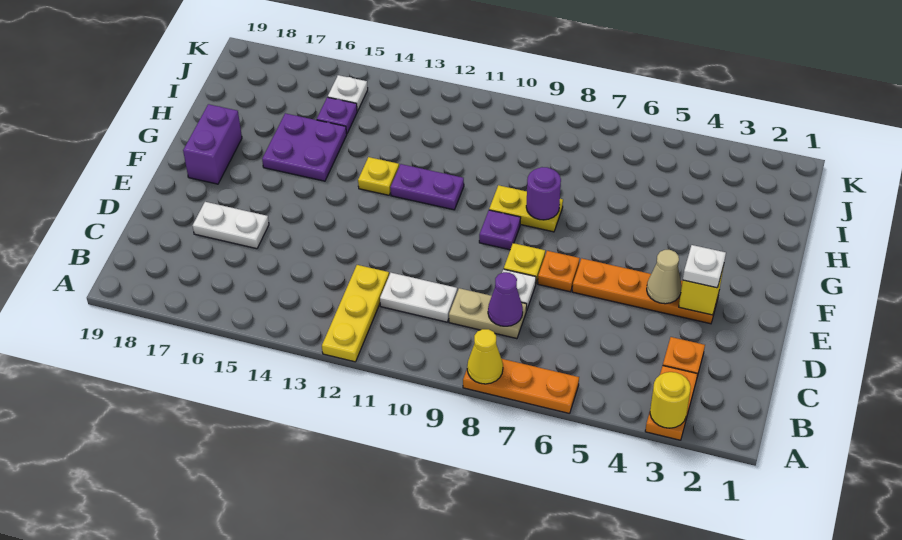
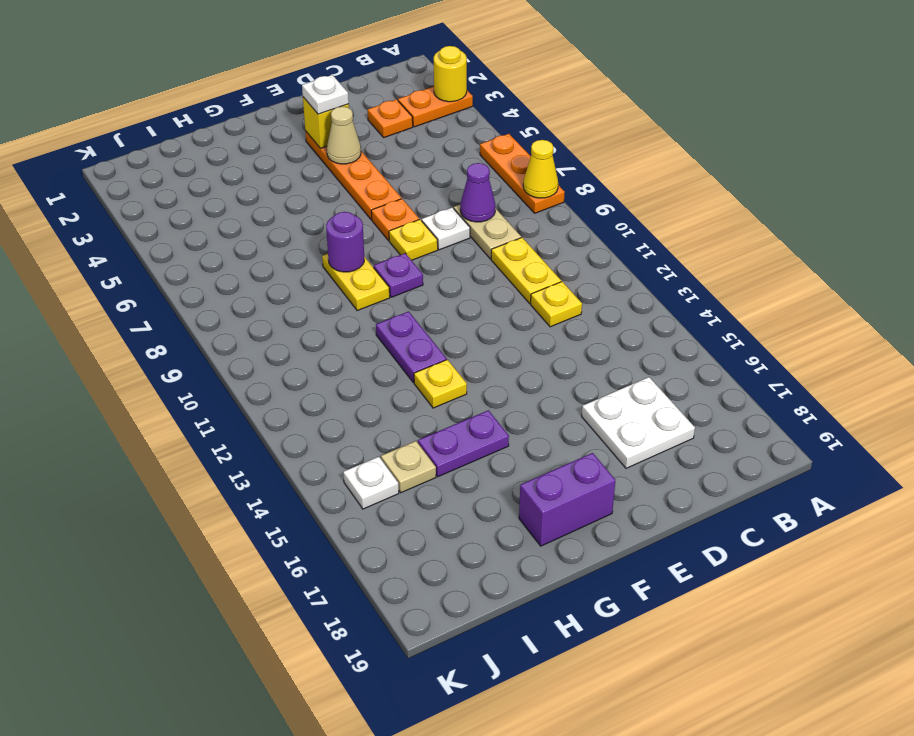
yellow 1x3 plate [322,265,389,362] -> yellow 1x1 plate [531,282,582,327]
white 1x2 plate [380,273,457,322] -> yellow 1x2 plate [491,237,561,303]
white 1x2 plate [193,202,269,249] -> white 2x2 plate [582,377,695,468]
purple 2x2 plate [262,113,347,181] -> purple 1x2 plate [418,410,509,477]
purple 1x1 plate [317,97,357,134] -> tan 1x1 plate [381,441,436,493]

